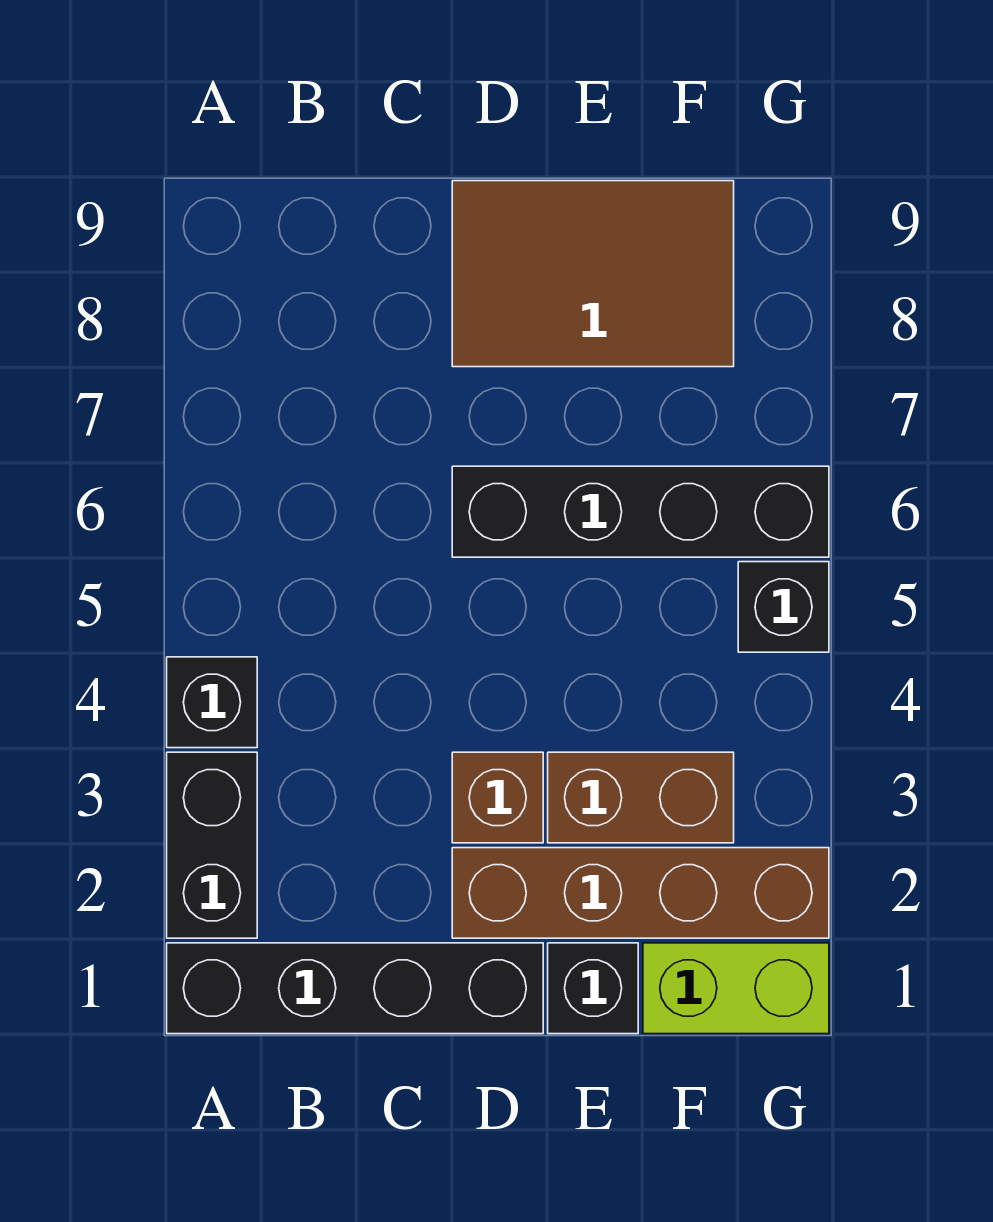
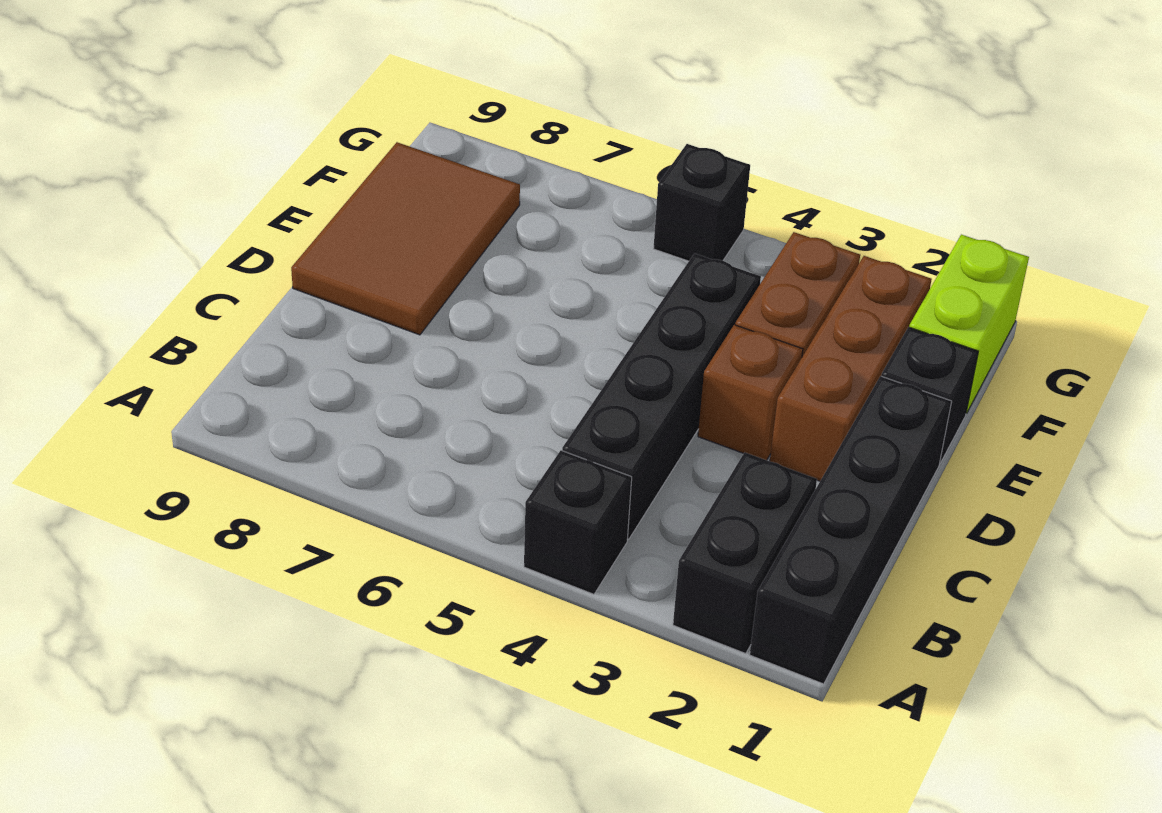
black 1x2 brick [167,752,257,938] -> black 1x2 brick turned to [673,453,817,654]
brown 1x4 brick [452,848,829,938] -> brown 1x3 brick [770,256,932,481]
black 1x4 brick [452,466,829,557] -> black 1x4 brick moved to [562,253,761,539]

